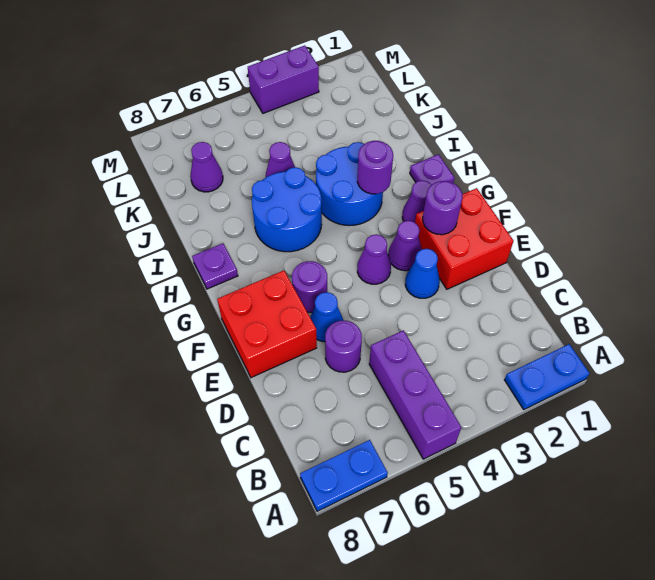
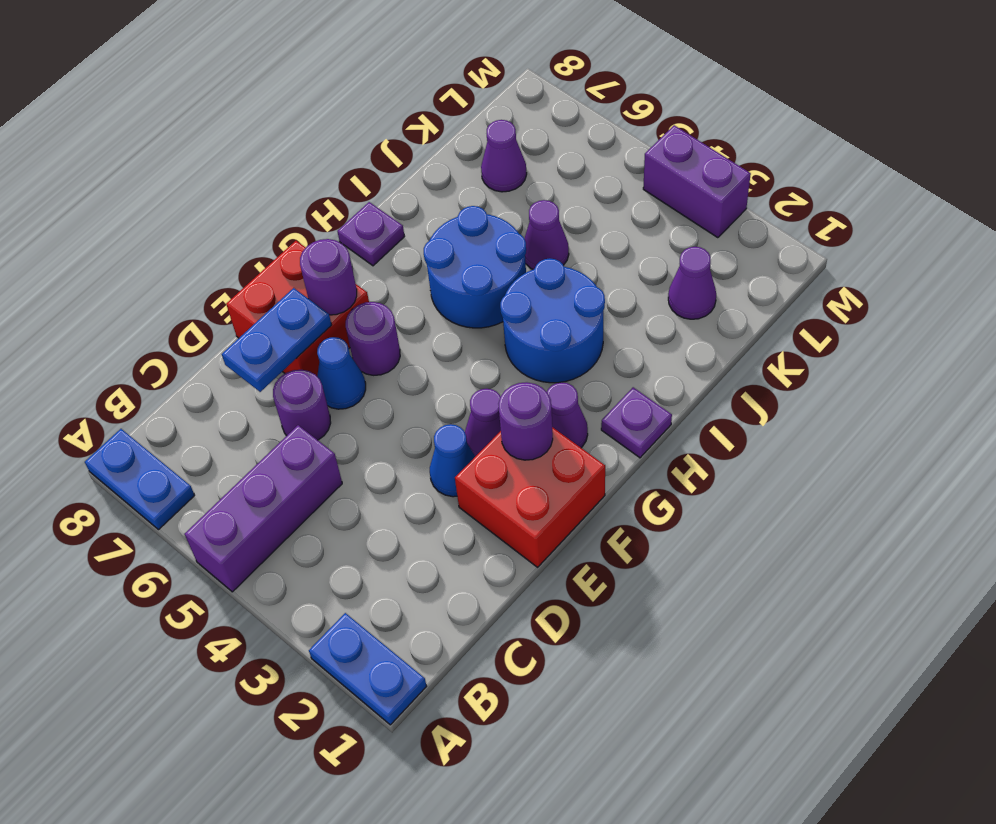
none -> blue 1x2 plate [222,288,331,392]
purple 1x1 cone [357,234,391,284] -> purple 1x1 cone moved to [668,247,716,319]
purple 1x1 round brick [357,141,393,194] -> purple 1x1 round brick moved to [300,239,357,315]

